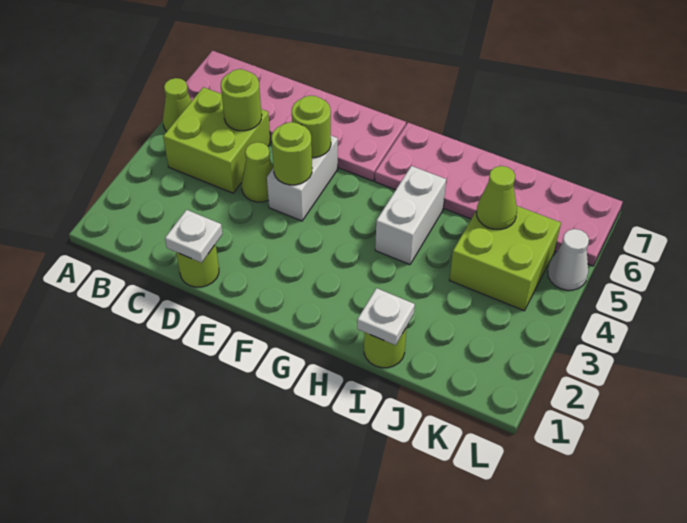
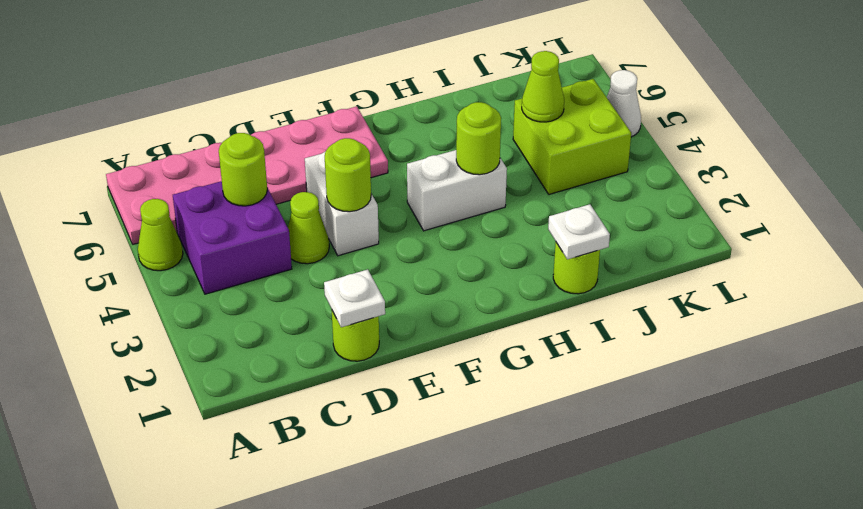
lime 2x2 brick [163,87,271,193] -> purple 2x2 brick [173,181,292,294]
lime 1x1 round brick [292,96,331,158] -> lime 1x1 round brick moved to [456,102,501,175]
pink 2x6 plate [375,123,623,266] -> none
white 1x2 brick [375,166,446,265] -> white 1x2 brick turned to [407,150,507,231]

